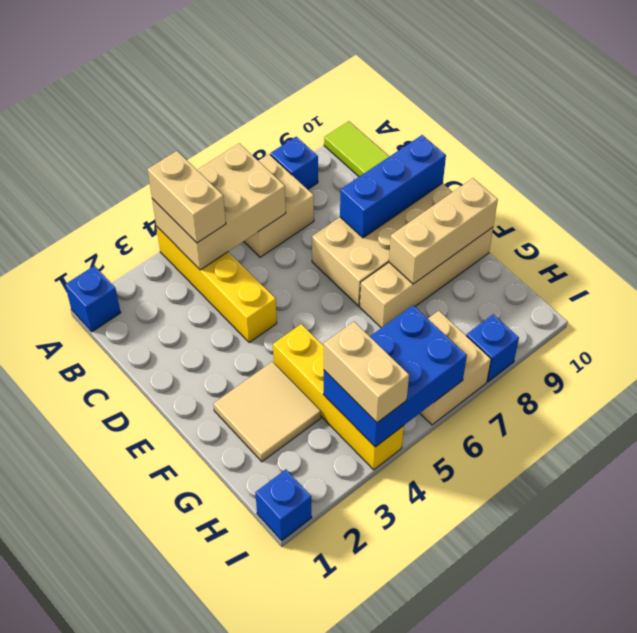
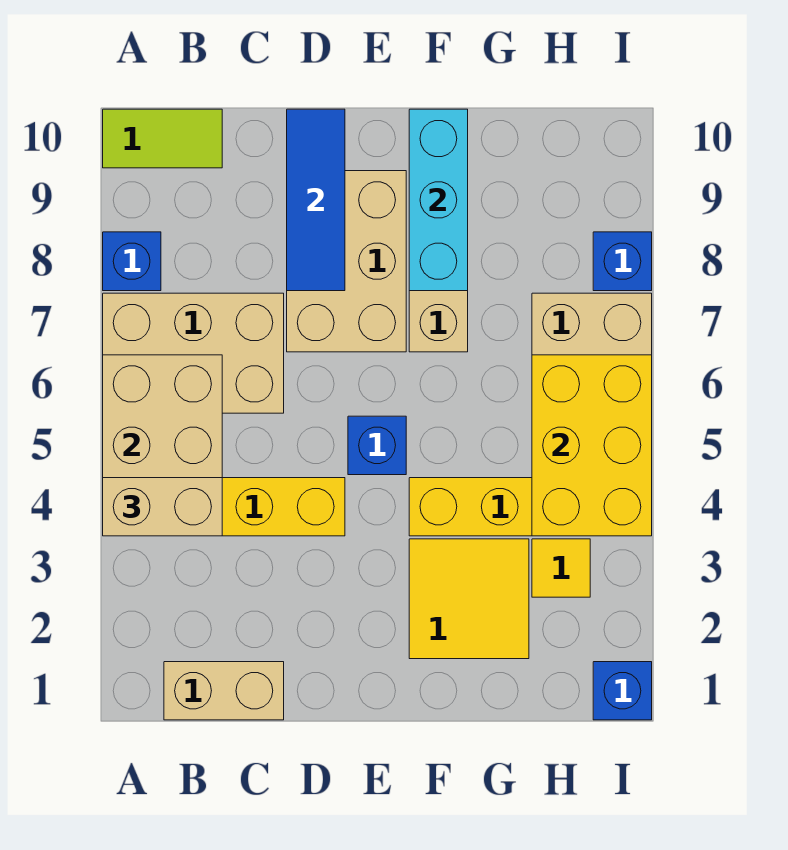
blue 1x1 brick [65,266,121,332] -> blue 1x1 brick moved to [348,416,406,475]
tan 2x2 brick [244,154,314,257] -> tan 2x3 brick [103,293,284,413]
tan 2x4 brick [312,183,452,306] -> tan 2x3 brick [287,171,406,352]
blue 1x3 brick [340,135,446,238] -> blue 1x3 tile [287,109,345,291]
tan 2x2 tile [213,362,321,462] -> yellow 2x2 tile [409,539,529,659]
tan 1x3 brick [389,178,498,284] -> cyan 1x3 brick [409,109,468,291]
none -> yellow 1x1 tile [532,539,590,597]
blue 2x3 brick [323,305,467,447] -> yellow 2x3 brick [532,355,652,536]
tan 1x2 brick [324,322,409,423] -> tan 1x2 brick moved to [164,662,284,720]

